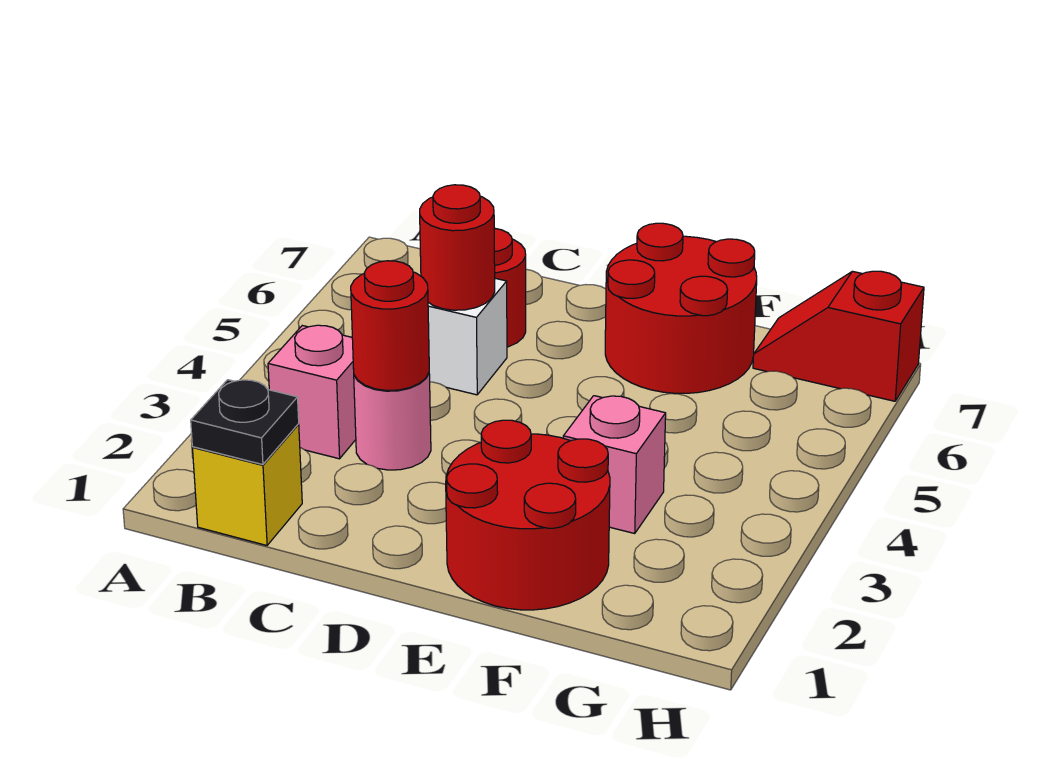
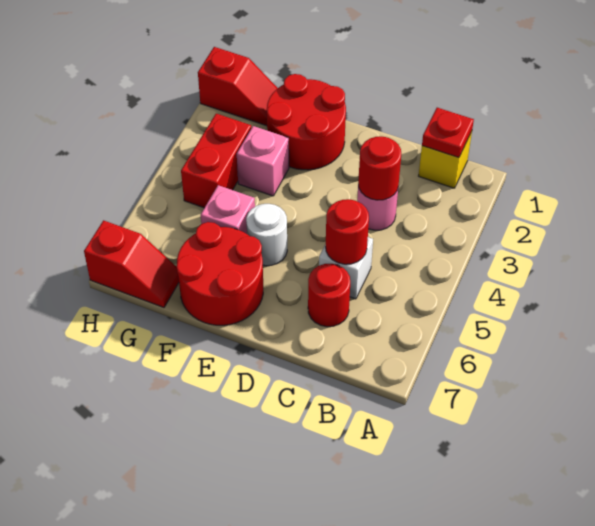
black 1x1 plate [191,380,299,465] -> red 1x1 plate [422,108,474,158]
pink 1x1 brick [268,325,356,459] -> pink 1x1 brick moved to [201,185,255,234]
none -> white 1x1 round brick [246,204,287,266]
none -> red 1x2 slope [198,47,277,126]
none -> red 1x2 brick [181,114,251,208]

